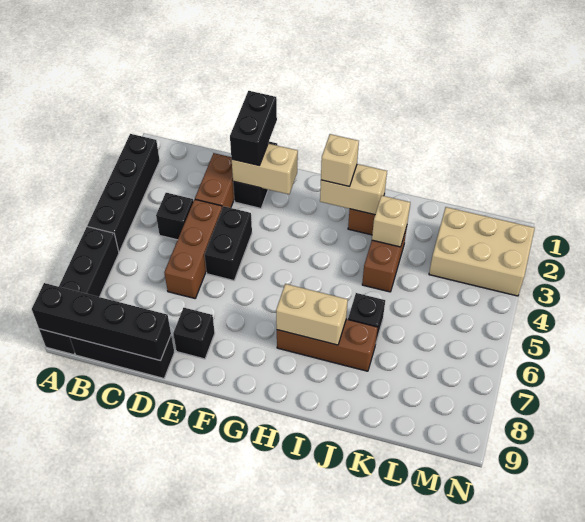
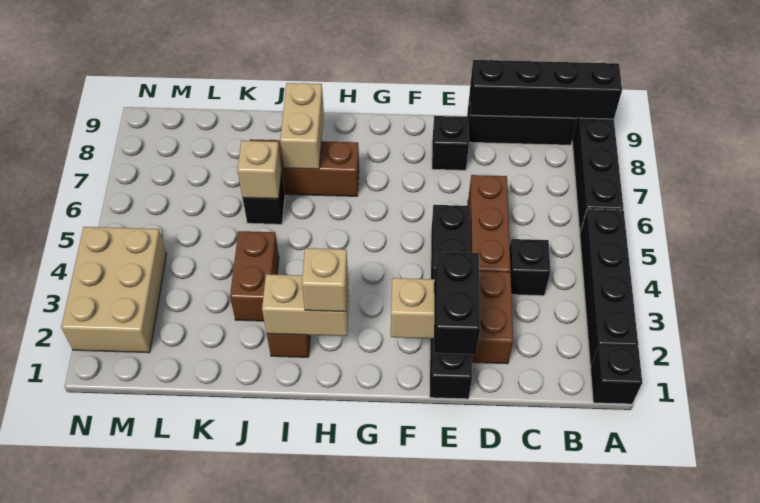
none -> black 1x1 brick [591,346,642,404]
tan 1x2 brick [276,284,348,345] -> tan 1x2 brick turned to [280,83,324,169]
tan 1x1 brick [372,196,410,247] -> tan 1x1 brick moved to [237,141,282,199]
tan 2x3 brick [429,207,535,296] -> tan 2x3 brick turned to [61,227,167,353]

